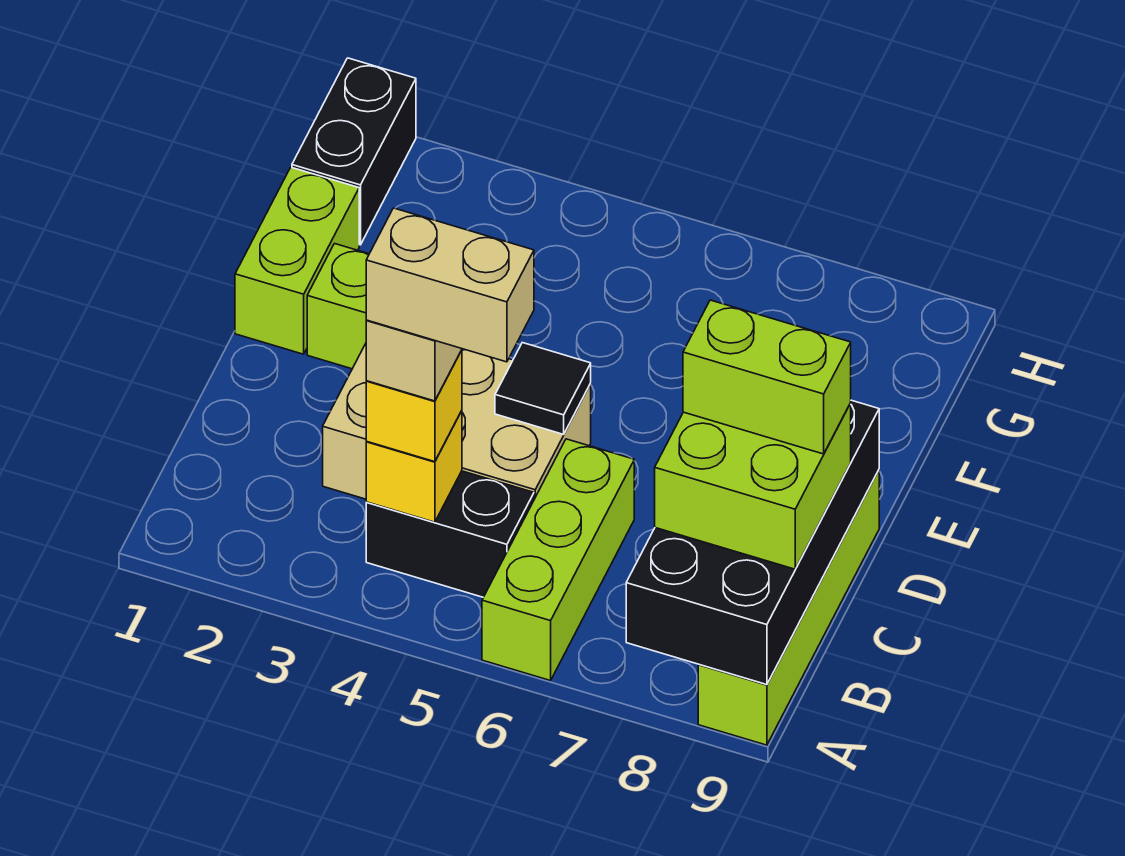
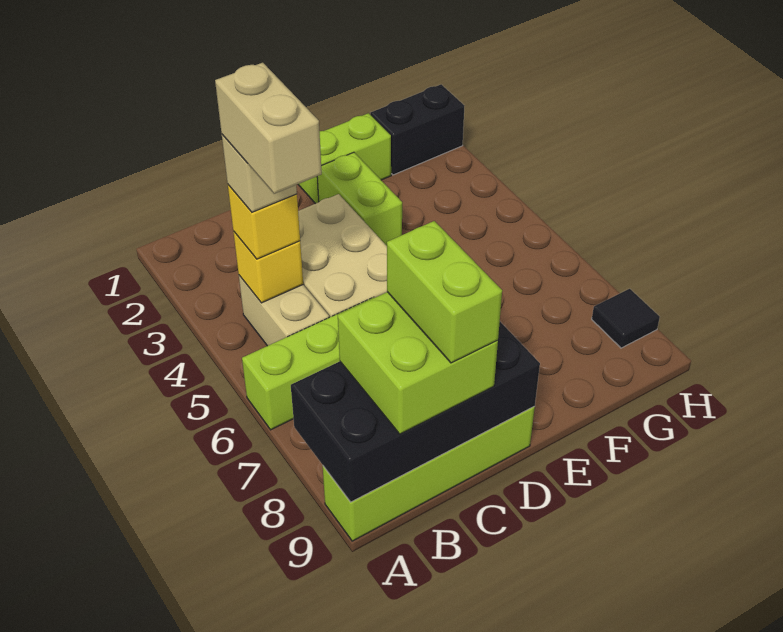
black 1x2 brick [366,471,534,597] -> tan 1x2 brick [239,275,329,346]
black 1x1 tile [495,343,591,434] -> black 1x1 tile moved to [592,289,660,348]

